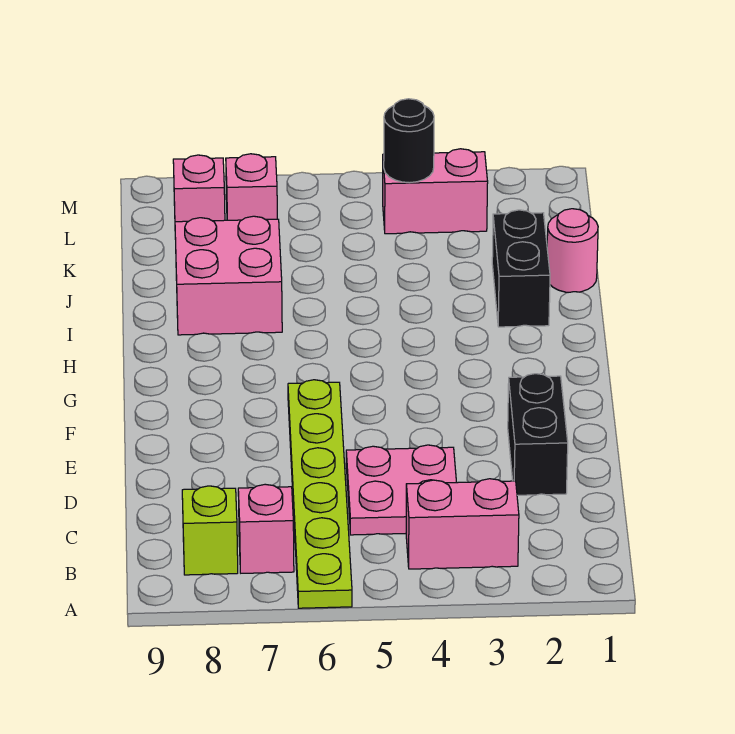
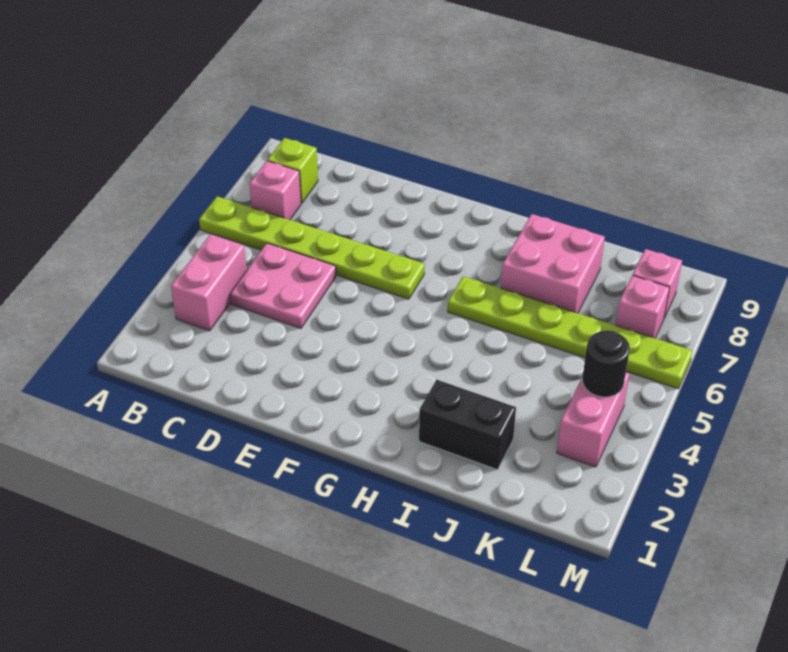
black 1x2 brick [508,374,568,495] -> none
none -> lime 1x6 plate [448,276,692,389]
pink 1x1 round brick [547,209,598,292] -> none

